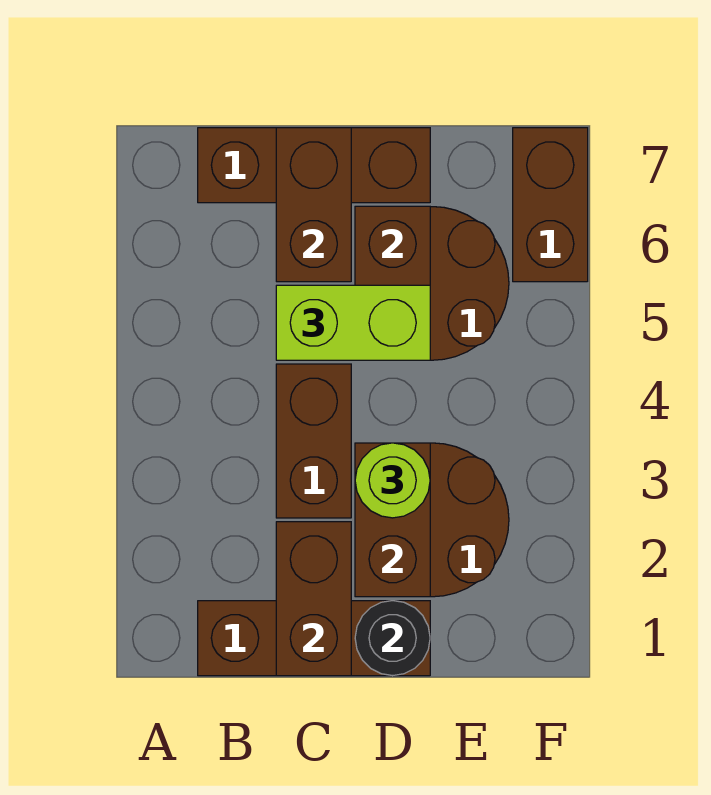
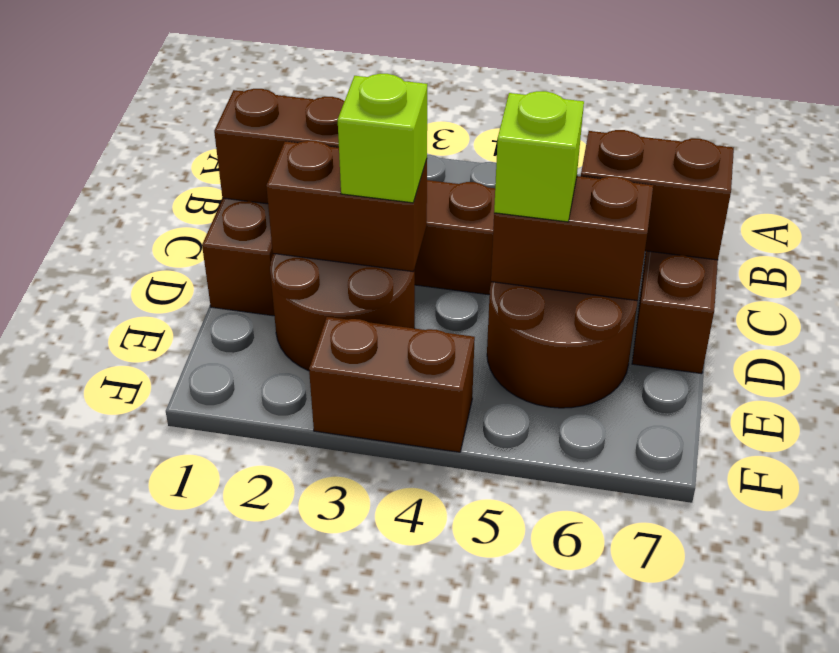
lime 1x2 brick [276,285,430,360] -> lime 1x1 brick [494,91,584,222]
black 1x1 round brick [355,601,430,676] -> none
lime 1x1 round brick [355,443,430,518] -> lime 1x1 brick [338,74,427,203]
brown 1x2 brick [513,128,588,282] -> brown 1x2 brick moved to [309,317,475,452]

